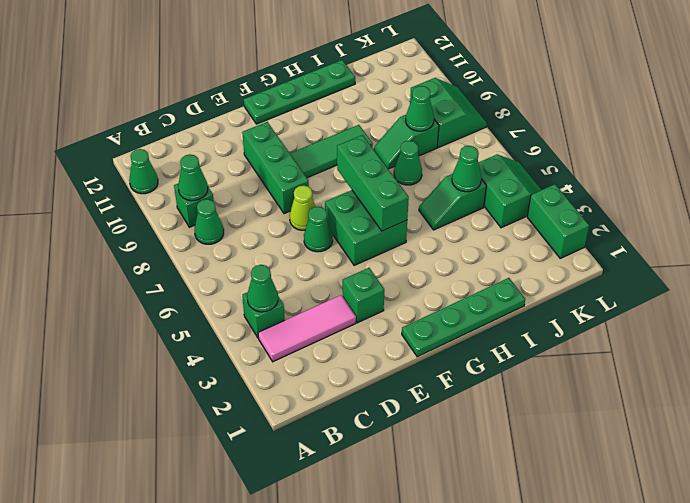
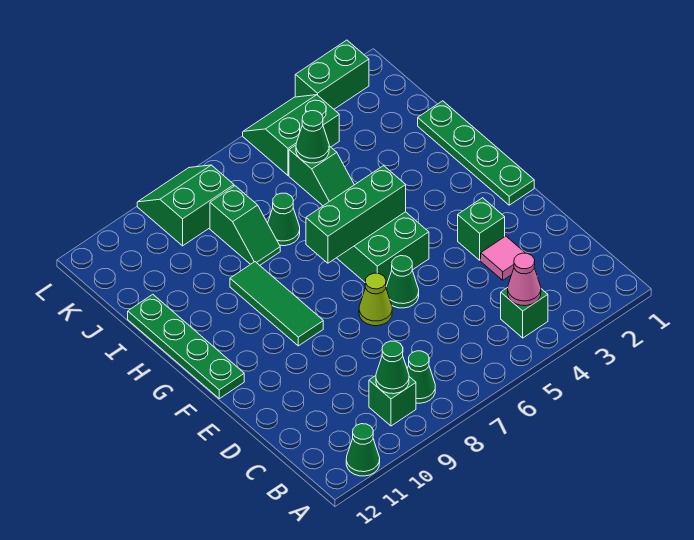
pink 1x3 tile [258,295,356,362] -> pink 1x1 tile [481,236,525,280]
green 1x1 cone [247,265,278,312] -> pink 1x1 cone [508,253,541,306]
green 1x3 brick [242,122,309,214] -> none
green 1x1 cone [406,86,434,131] -> none

